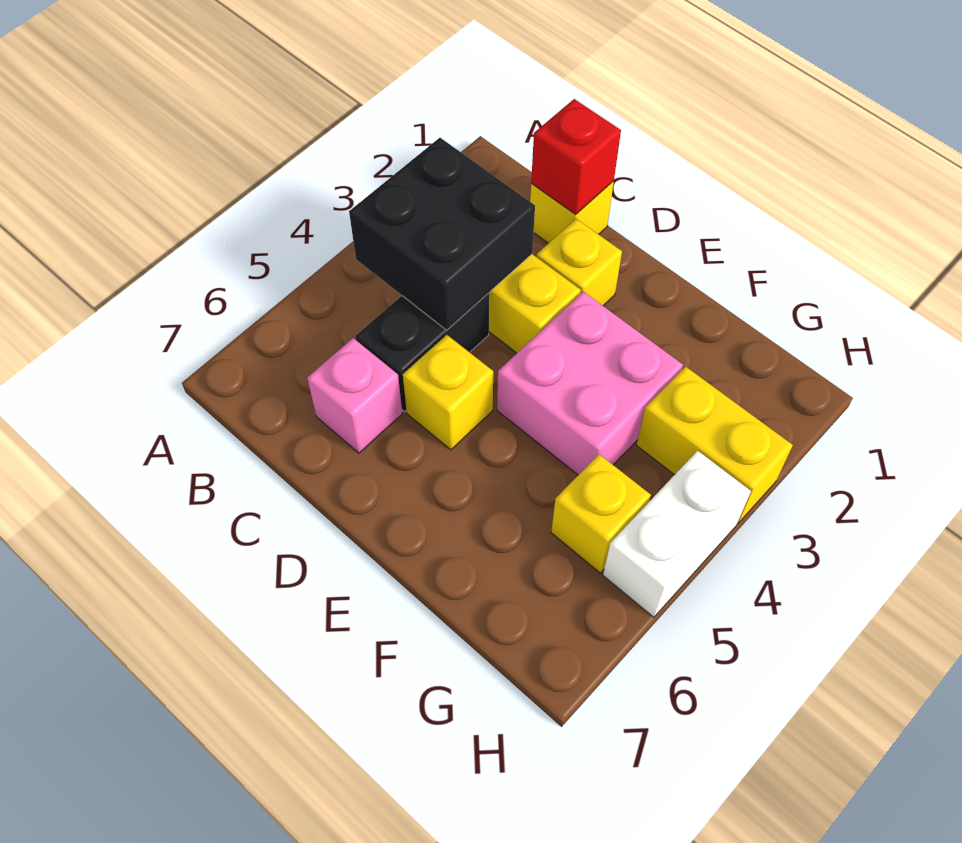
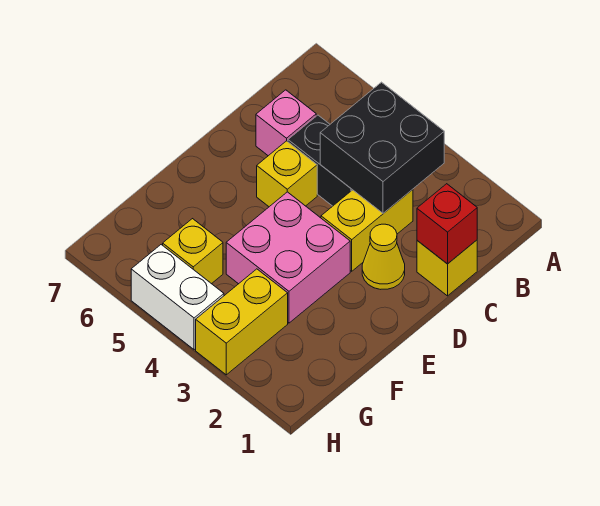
yellow 1x1 brick [536,219,622,306] -> yellow 1x1 cone [362,224,405,289]

